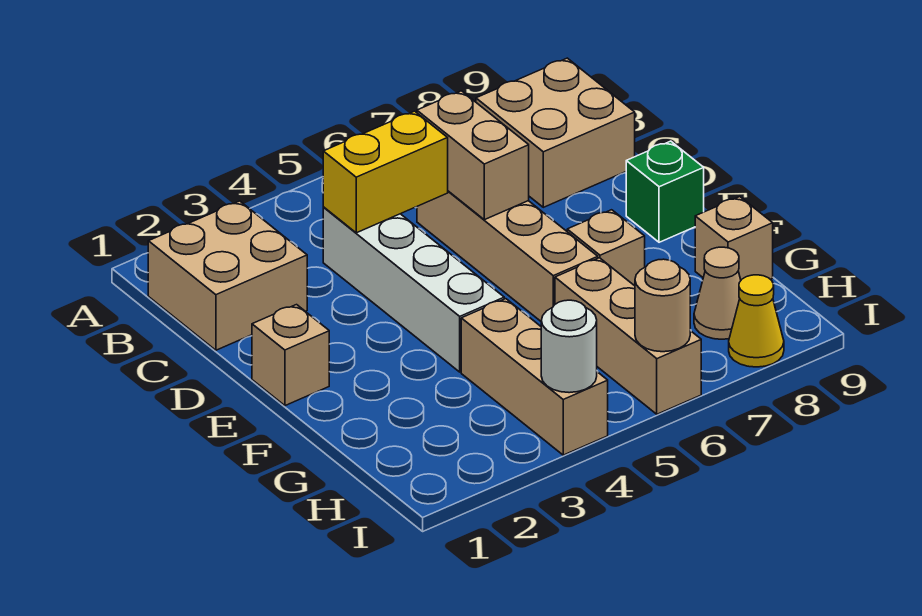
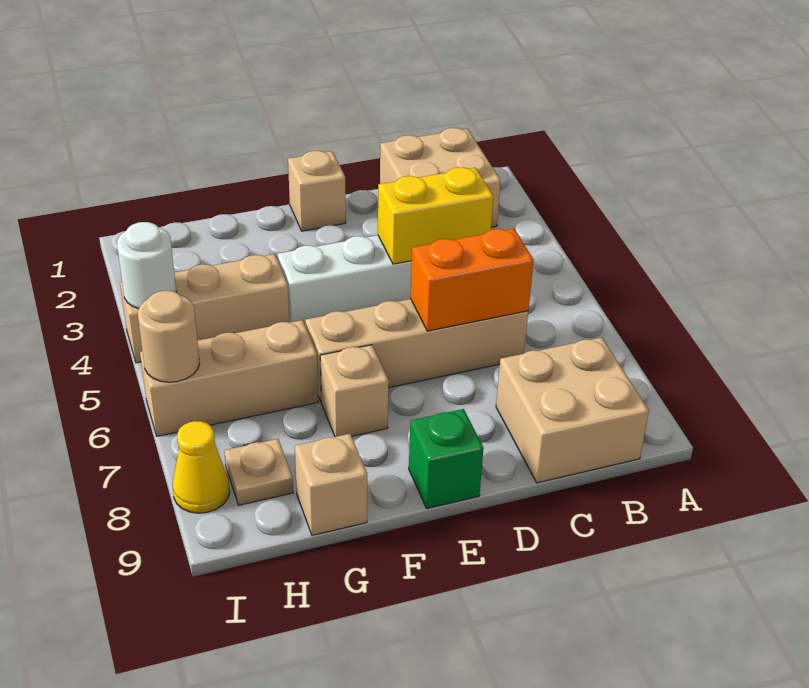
yellow 1x2 brick [323,111,448,233] -> yellow 1x2 brick turned to [378,167,493,264]
tan 1x2 brick [417,91,529,220] -> orange 1x2 brick [410,229,534,331]
tan 1x1 cone [694,247,741,339] -> tan 1x1 plate [224,439,293,505]

